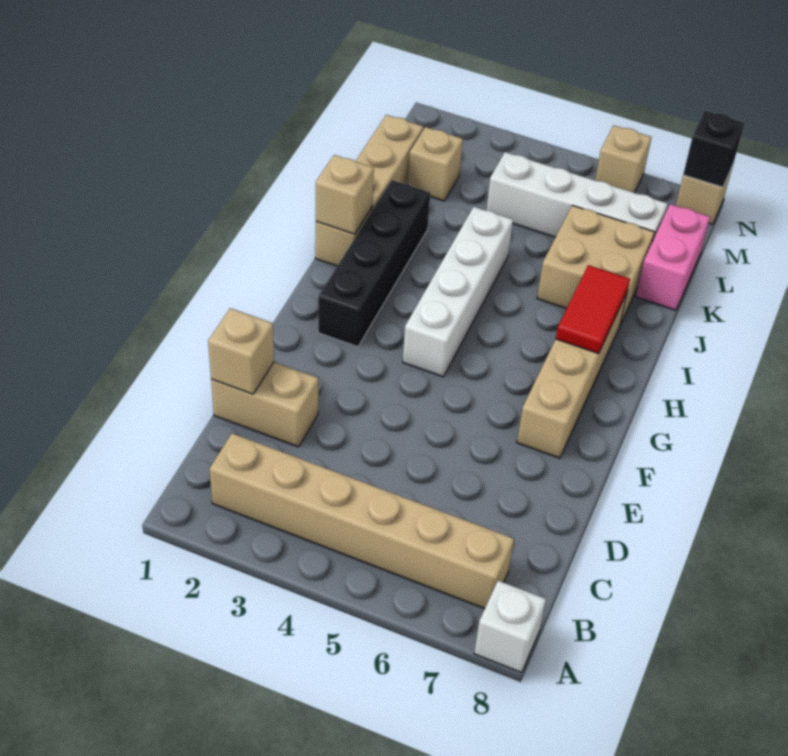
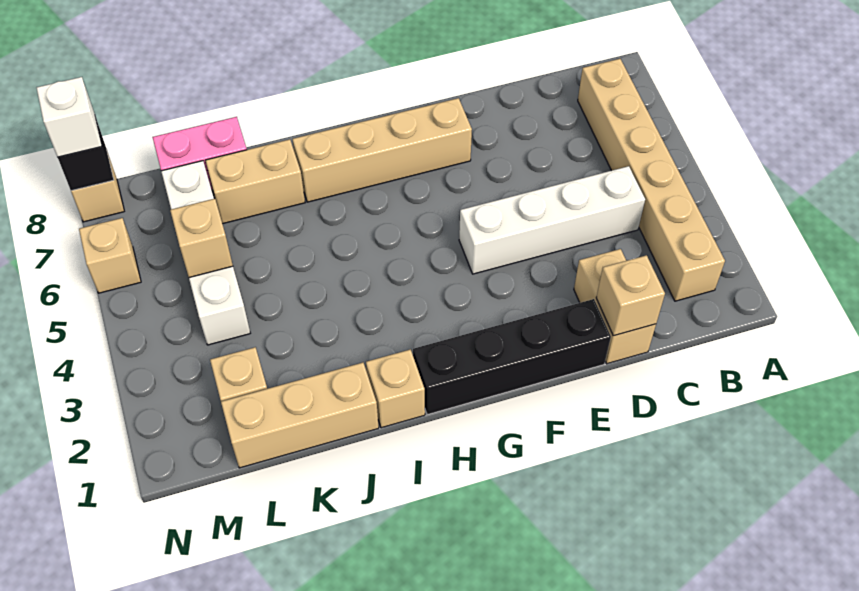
white 1x1 brick [474,581,546,673] -> white 1x1 brick moved to [36,77,102,157]
black 1x4 brick [318,180,430,347] -> black 1x4 brick moved to [413,299,611,415]
white 1x4 brick [403,207,513,377] -> white 1x4 brick moved to [459,166,645,274]
red 1x2 tile [556,265,630,354] -> none
tan 1x1 brick [316,155,374,234] -> tan 1x1 brick moved to [170,199,233,278]
tan 2x2 brick [537,205,655,325] -> tan 1x2 brick [205,139,305,224]

